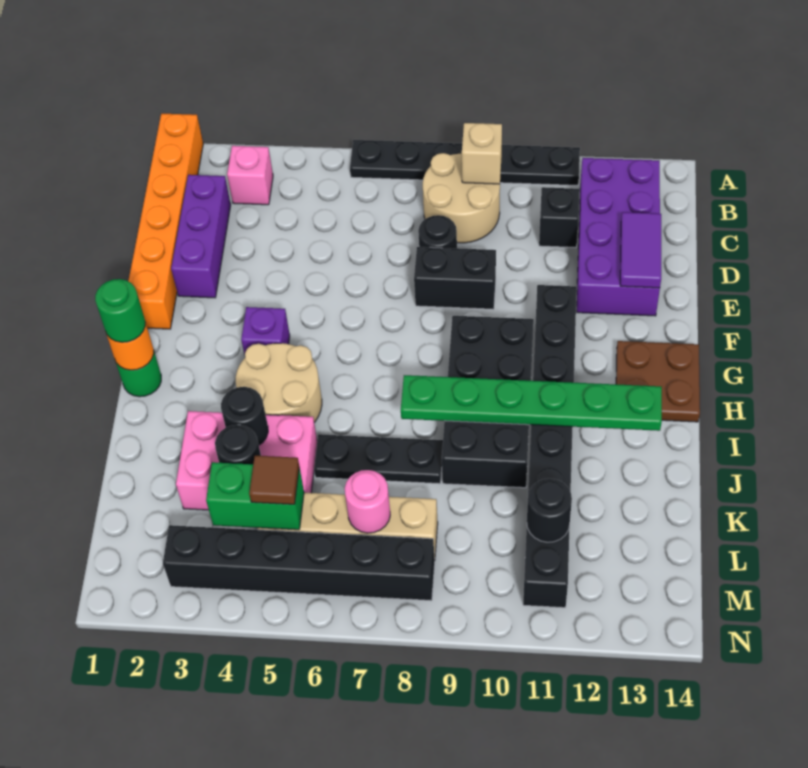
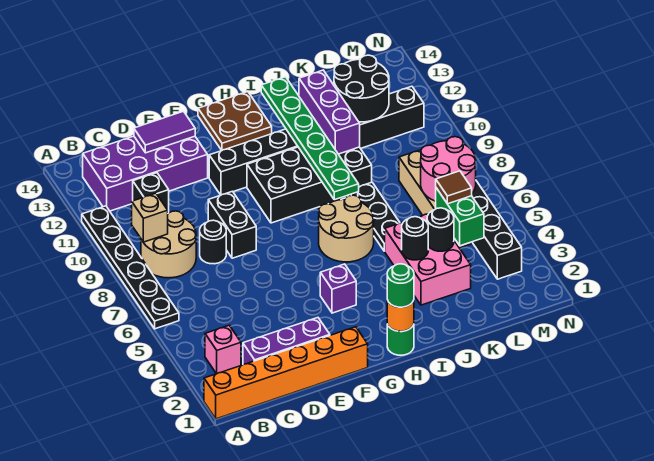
tan 2x2 round brick [236,343,322,423] -> tan 2x2 round brick moved to [319,195,374,262]
none -> purple 1x3 brick [299,70,360,154]
pink 1x1 round brick [345,470,390,533] -> pink 2x2 round brick [421,137,476,201]
black 1x1 round brick [527,479,572,542] -> black 2x2 round brick [334,55,389,122]

